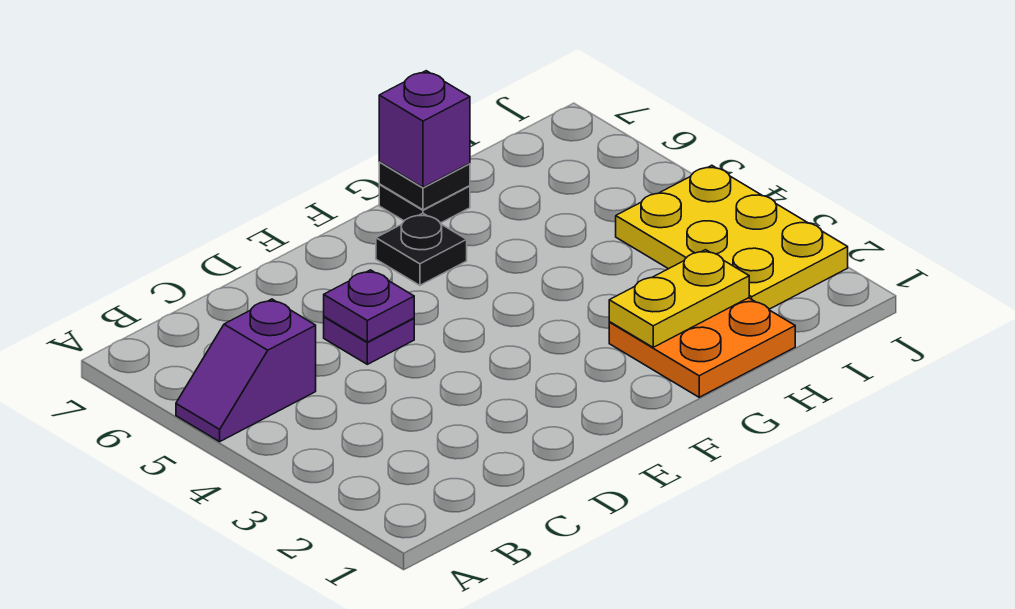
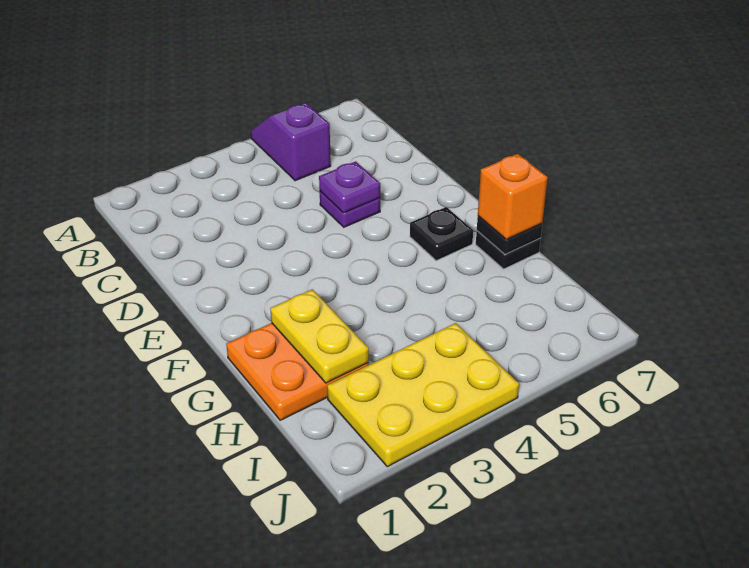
purple 1x1 brick [379,71,470,187] -> orange 1x1 brick [478,154,548,240]

